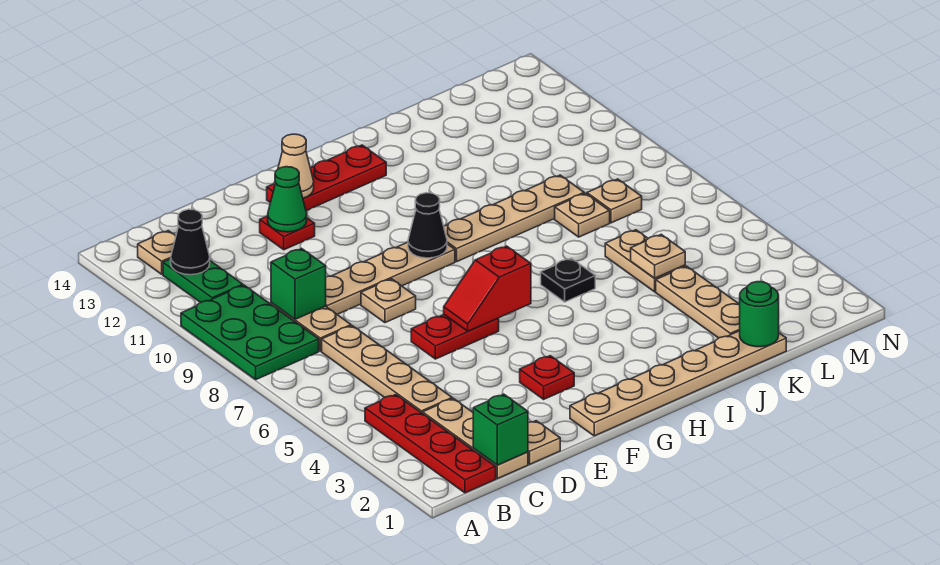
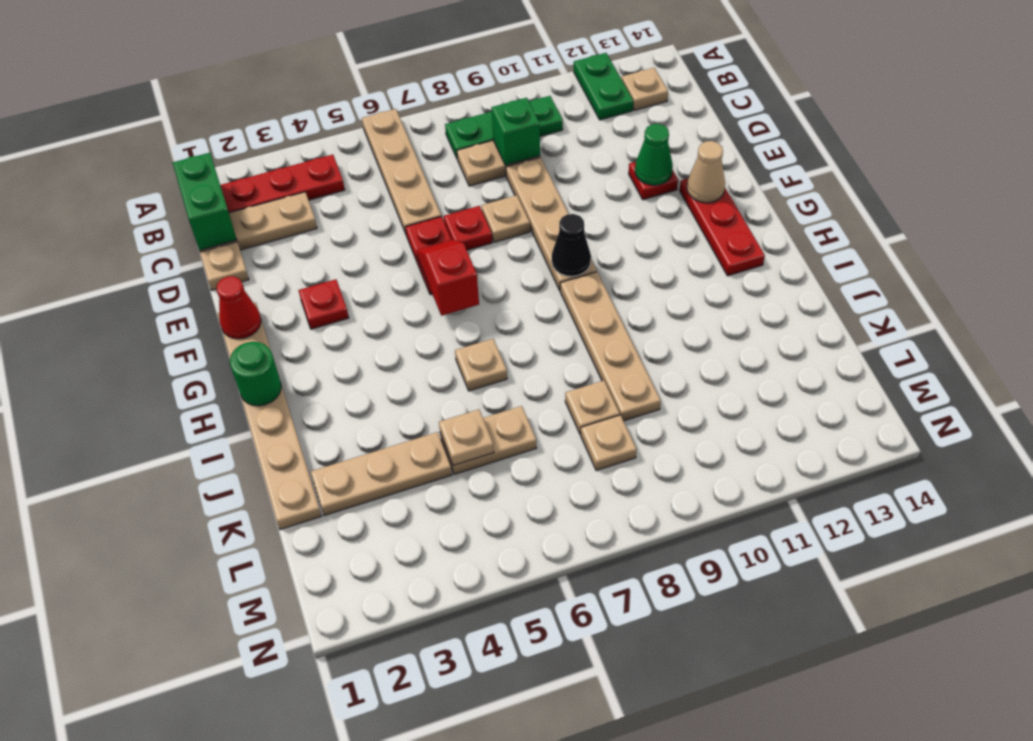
green 2x3 plate [181,285,319,379] -> green 1x3 plate [445,96,563,158]
green 1x2 plate [163,259,243,302] -> green 1x2 plate turned to [574,53,633,120]
black 1x1 cone [171,209,210,275] -> none
green 1x1 brick [473,394,528,465] -> green 1x2 brick [173,153,237,251]
tan 1x4 plate [322,326,452,414] -> tan 1x4 plate turned to [362,109,441,234]
none -> red 1x1 plate [444,206,492,250]
none -> red 1x1 cone [217,276,261,339]
black 1x1 plate [541,258,595,302] -> tan 1x1 plate [455,339,507,391]
green 1x1 round brick [740,282,779,347] -> green 1x1 round brick moved to [230,342,281,406]

